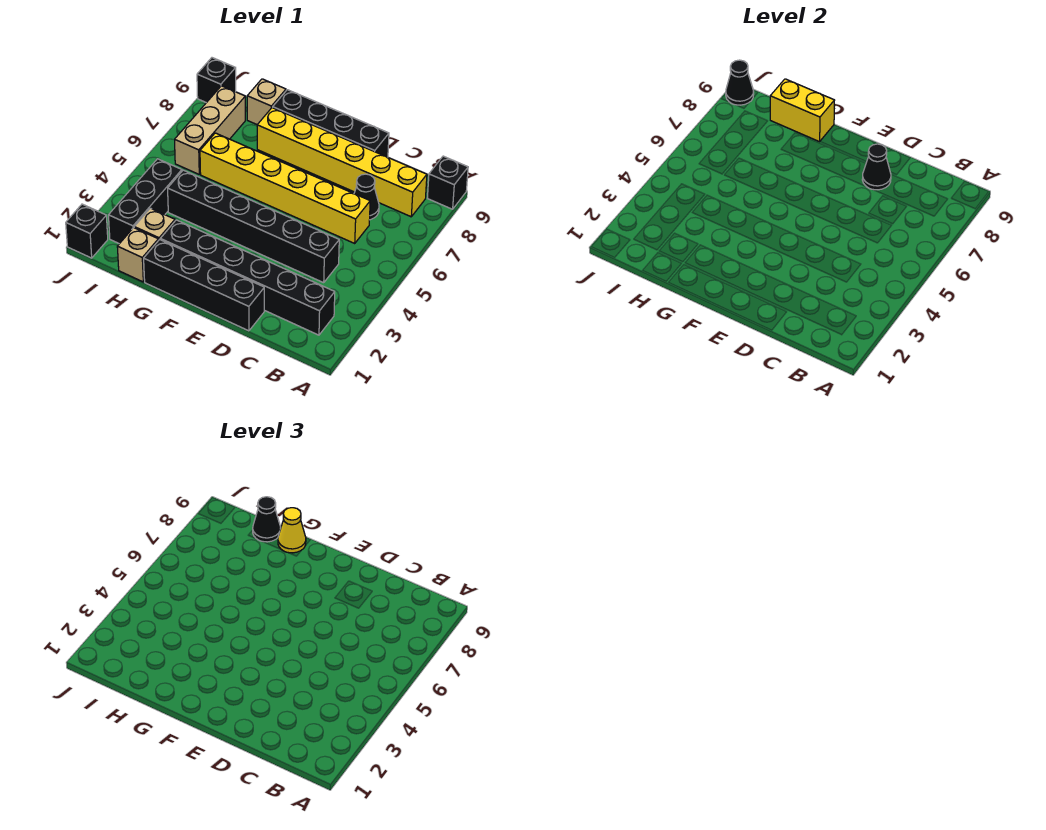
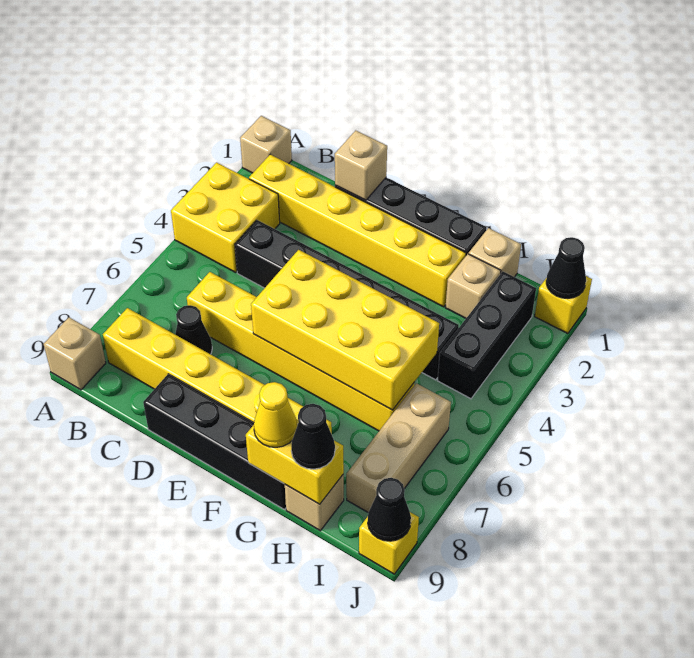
none -> tan 1x1 brick [240,116,292,173]
none -> yellow 2x2 brick [171,163,280,272]
black 1x1 brick [428,156,468,209] -> tan 1x1 brick [44,317,106,390]
black 1x6 brick [160,220,335,335] -> yellow 1x6 brick [249,155,466,307]
none -> tan 1x1 brick [335,130,387,200]
black 1x1 cone [862,144,891,190] -> black 1x1 cone moved to [546,237,586,298]
none -> yellow 2x4 brick [251,250,439,410]
black 1x1 brick [66,204,108,258] -> yellow 1x1 brick [535,276,592,334]
black 1x1 brick [197,58,236,103] -> yellow 1x1 brick [359,512,419,574]

